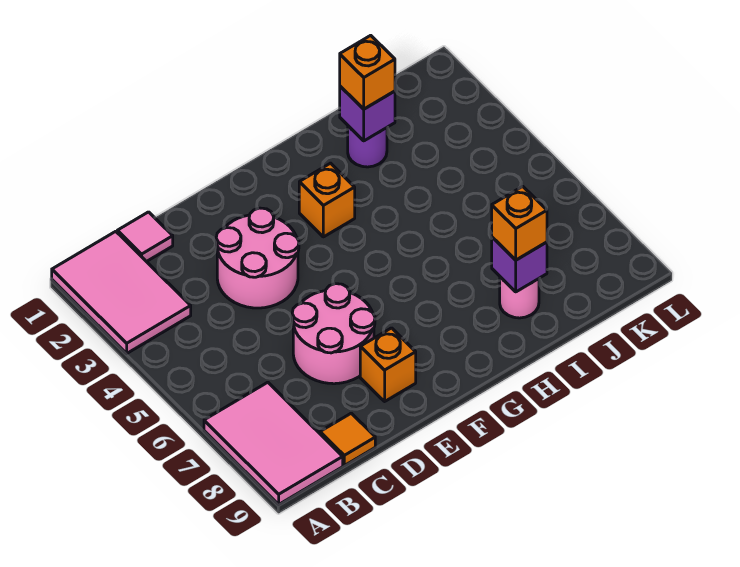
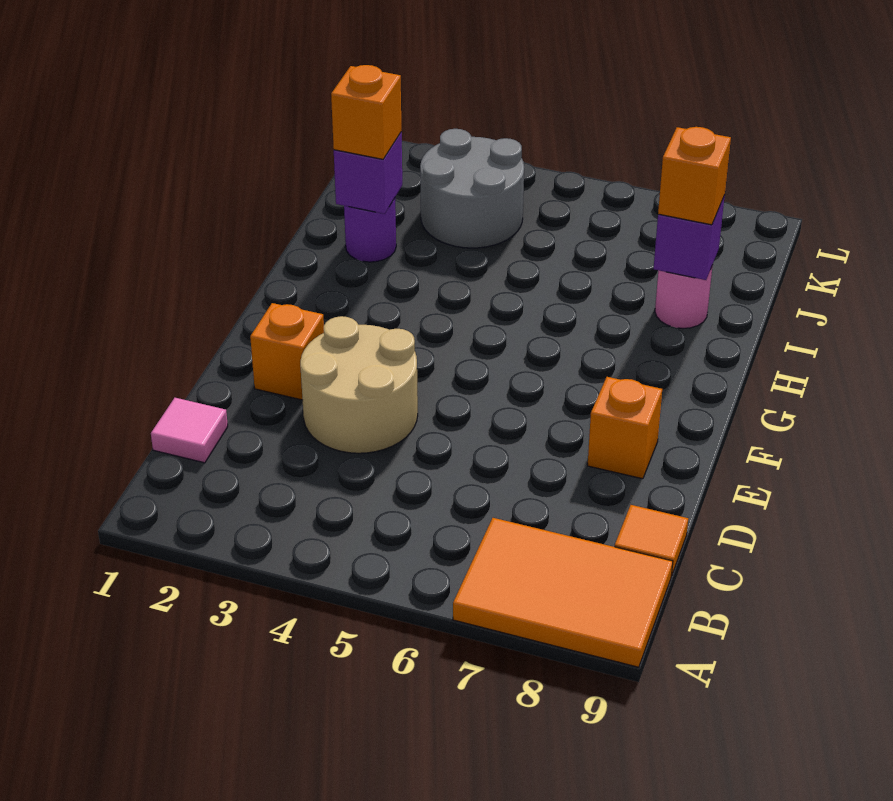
pink 2x3 tile [52,231,191,353] -> none
pink 2x3 tile [204,382,343,504] -> orange 2x3 tile [453,518,673,667]
pink 2x2 round brick [216,208,299,308] -> tan 2x2 round brick [300,316,418,453]
pink 2x2 round brick [292,284,375,384] -> none
orange 1x1 brick [299,163,355,237] -> orange 1x1 brick moved to [250,303,324,400]
none -> grey 2x2 round brick [420,129,524,248]

